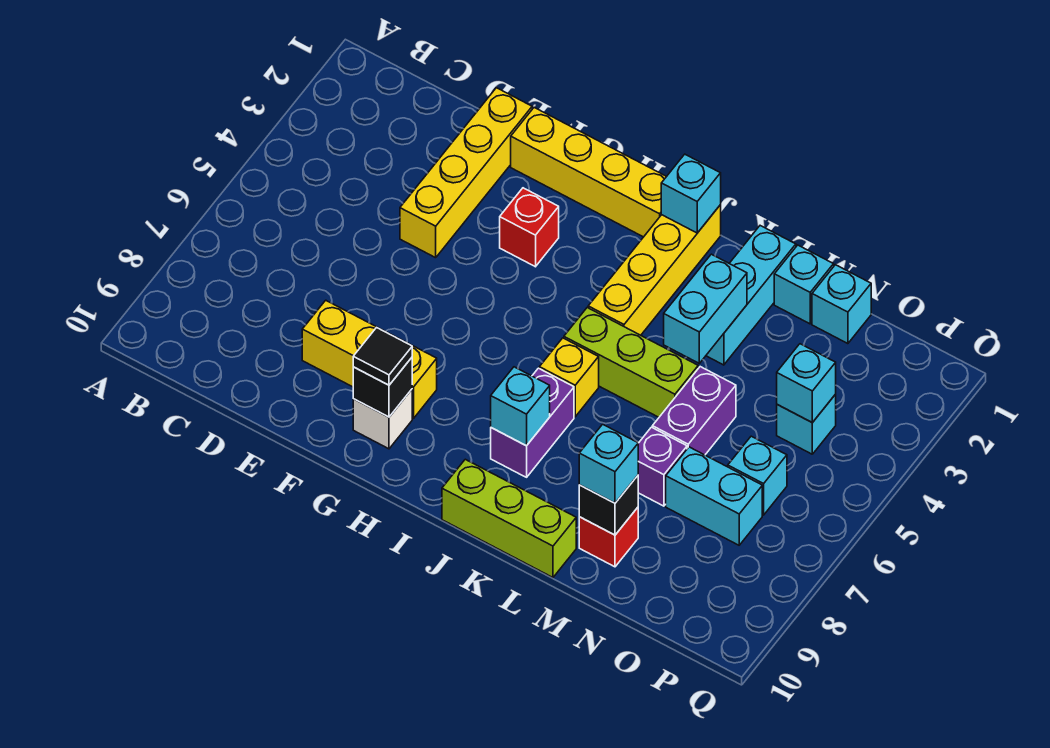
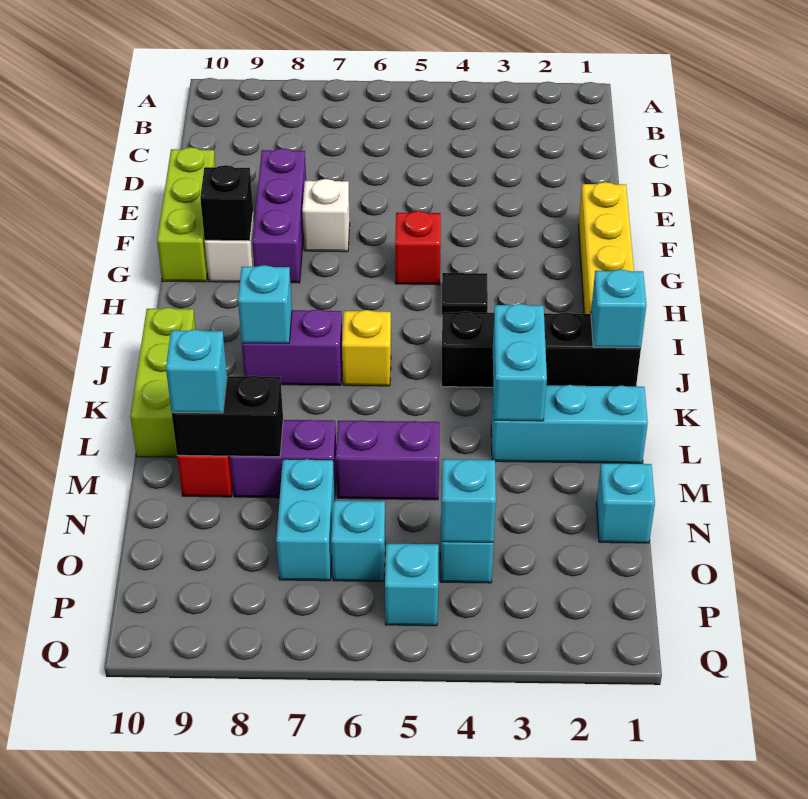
yellow 1x4 brick [400,88,532,258] -> none
yellow 1x3 brick [302,300,437,418] -> purple 1x3 brick [252,148,306,283]
none -> white 1x1 brick [302,179,350,252]
red 1x1 brick [500,188,559,267] -> red 1x1 brick moved to [395,211,441,285]
black 1x1 tile [353,328,412,385] -> black 1x1 tile moved to [442,273,488,314]
yellow 1x4 brick [588,205,721,335] -> black 1x4 brick [442,311,641,387]
lime 1x3 brick [564,308,698,417] -> lime 1x3 brick moved to [157,147,216,282]
cyan 1x2 brick [664,254,747,363] -> cyan 1x2 brick turned to [493,304,547,421]
cyan 1x1 brick [774,245,834,324] -> cyan 1x1 brick moved to [385,543,439,626]
purple 1x1 brick [638,427,687,506] -> purple 1x2 brick [230,420,336,498]
black 1x1 brick [579,476,638,535] -> black 1x2 brick [172,376,283,457]

